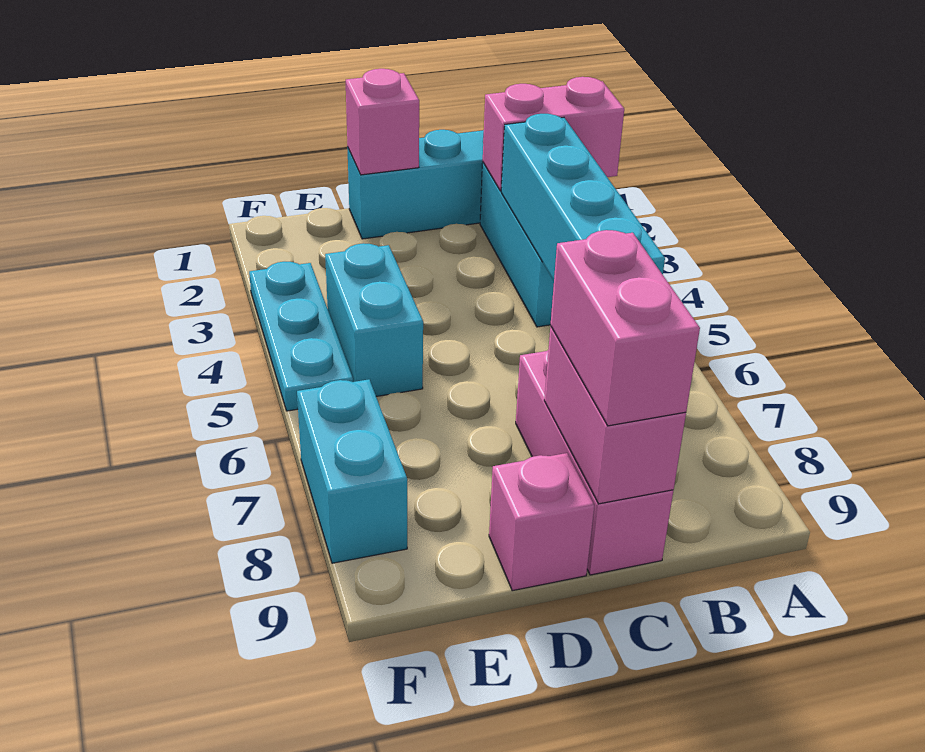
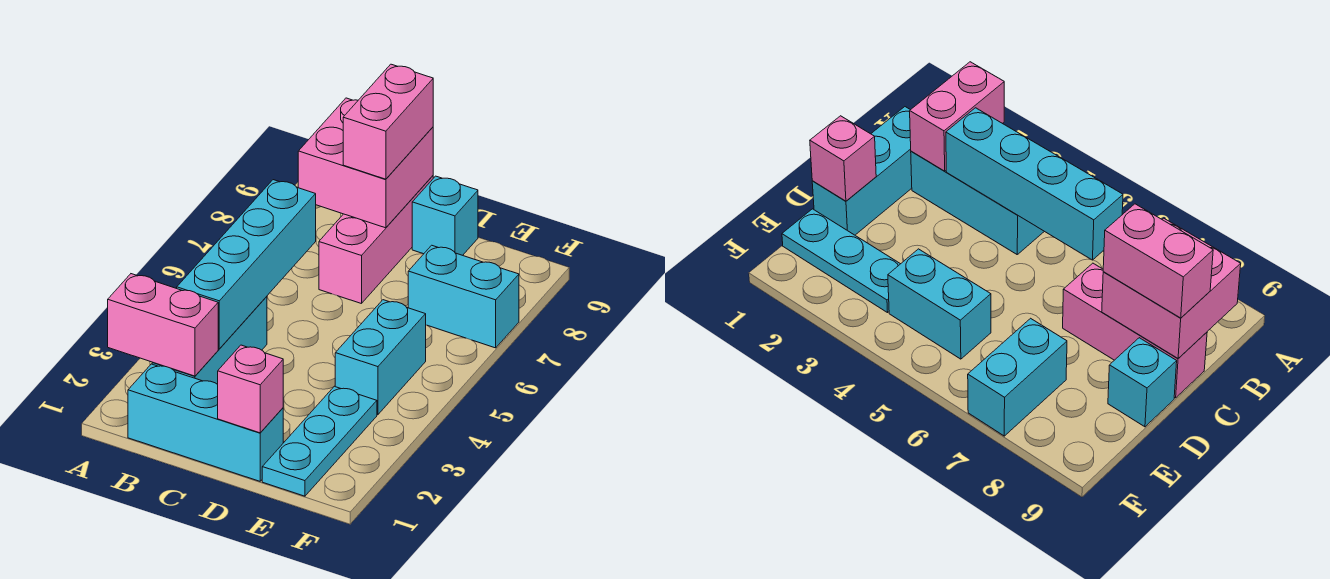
pink 1x2 brick [544,326,686,504] -> pink 2x2 brick [298,98,433,228]
pink 1x1 brick [489,453,594,591] -> cyan 1x1 brick [412,176,478,255]
cyan 1x3 plate [249,262,353,411] -> cyan 1x3 plate moved to [262,386,377,496]
cyan 1x2 brick [297,379,407,563] -> cyan 1x2 brick turned to [408,245,519,348]

